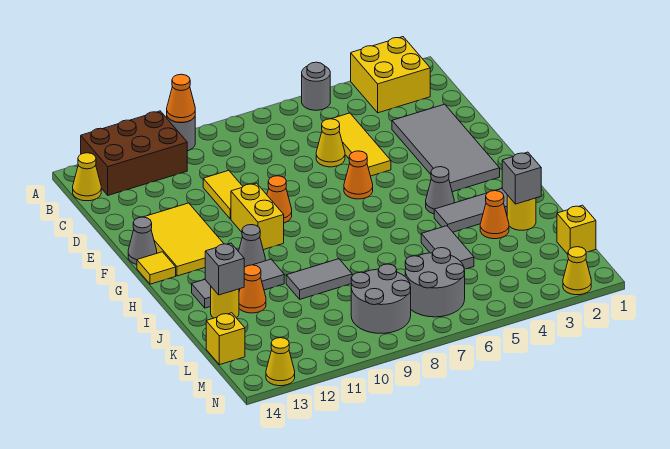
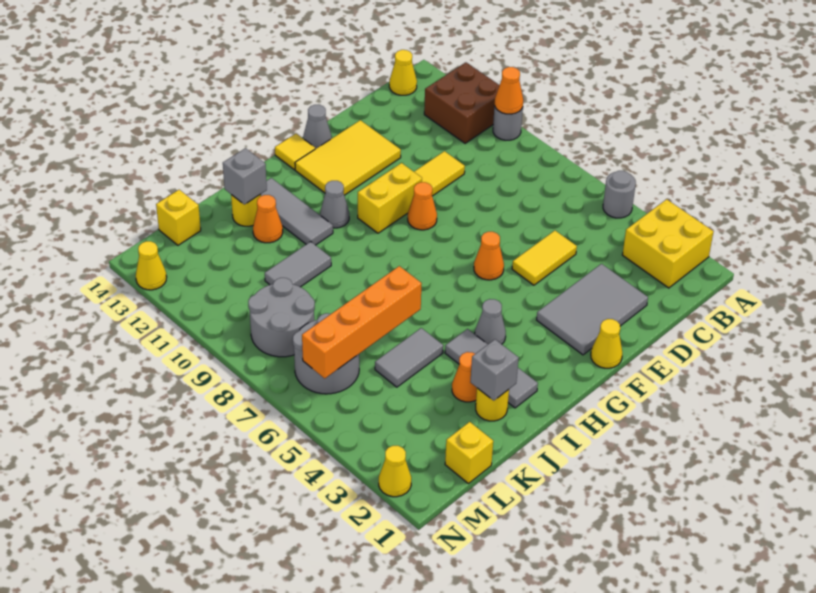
brown 2x3 brick [81,111,187,195] -> brown 2x2 brick [424,62,499,143]
yellow 1x3 tile [332,113,391,176] -> yellow 1x2 tile [512,231,577,285]
grey 2x4 tile [392,104,500,192] -> grey 2x3 tile [537,264,648,355]
yellow 1x1 cone [316,119,345,167] -> yellow 1x1 cone moved to [591,319,622,368]
none -> orange 1x4 brick [302,266,422,378]
grey 1x2 tile [286,259,352,299] -> grey 1x2 tile turned to [265,242,331,287]

